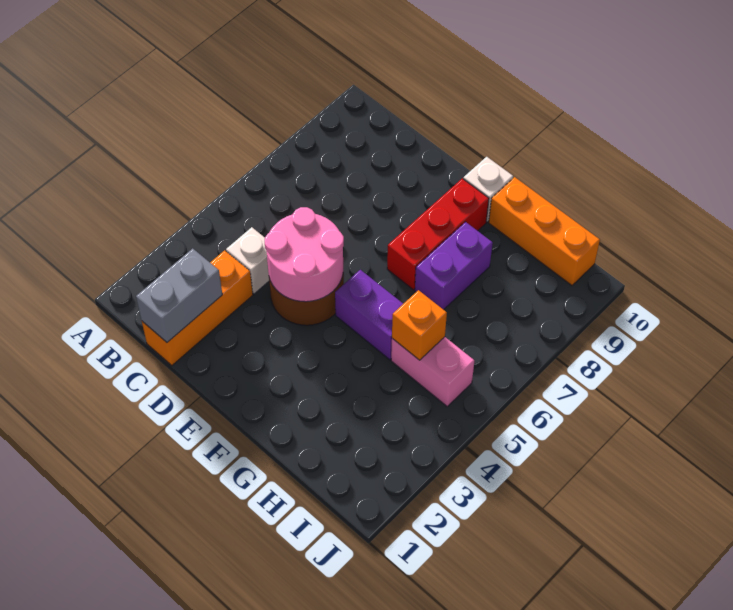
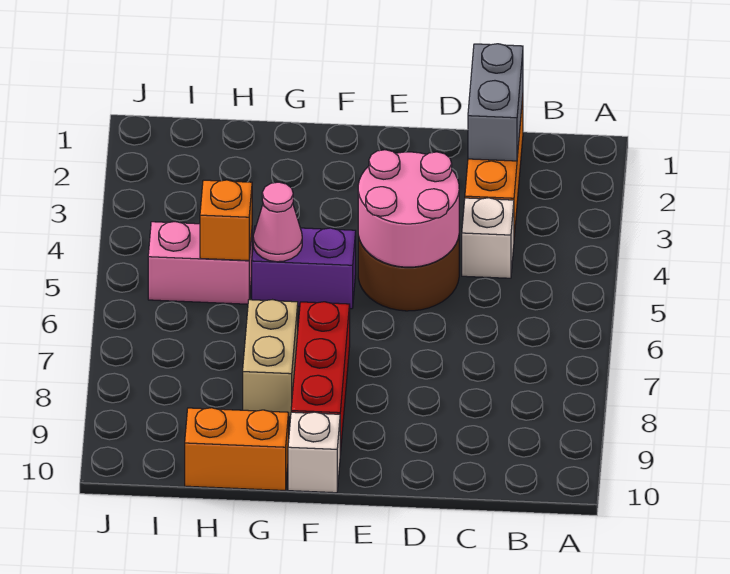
none -> pink 1x1 cone [253,182,302,262]
purple 1x2 brick [415,222,493,310] -> tan 1x2 brick [243,299,298,417]
orange 1x3 brick [489,177,600,285] -> orange 1x2 brick [185,408,289,490]

